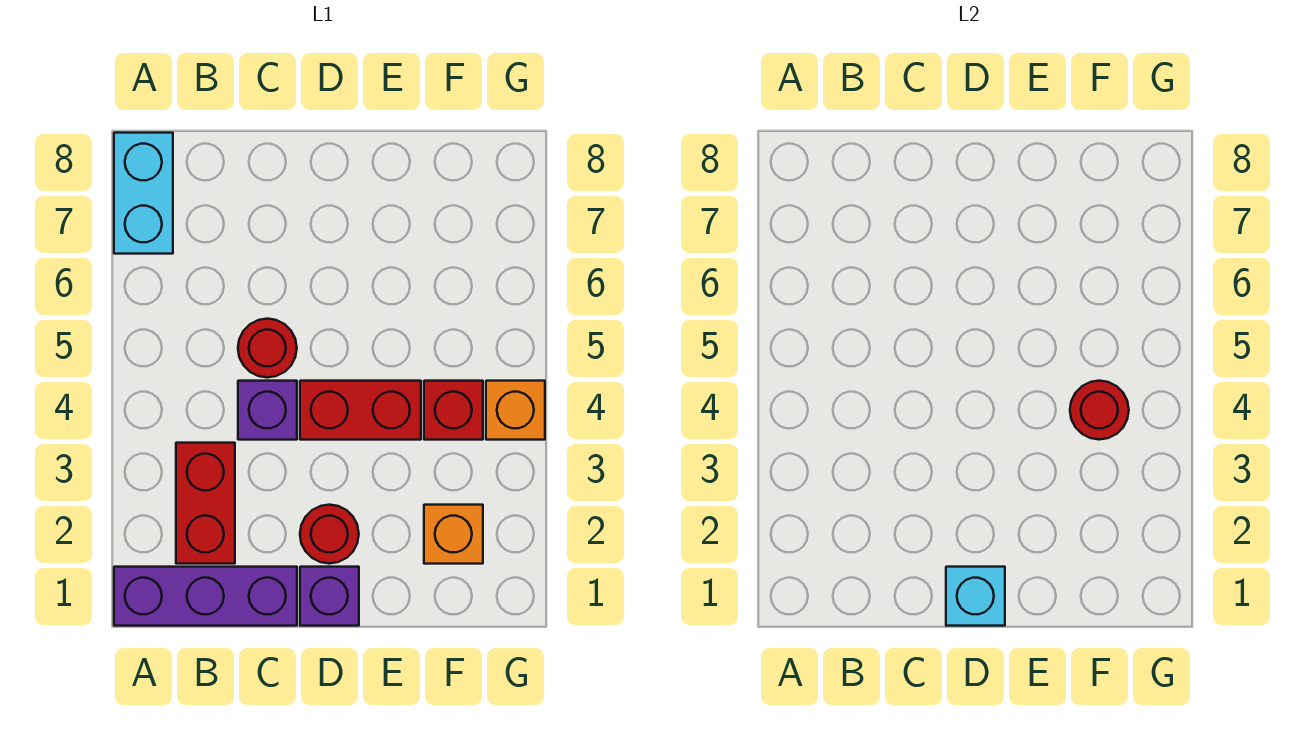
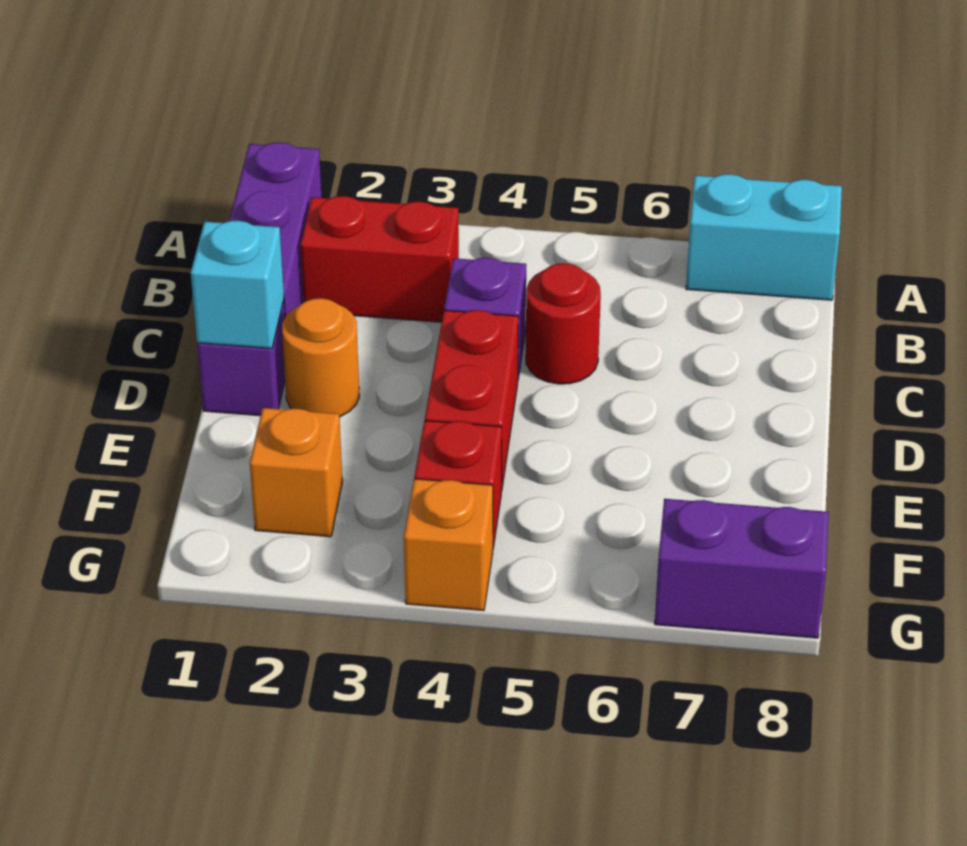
red 1x1 round brick [300,505,359,564] -> orange 1x1 round brick [282,298,359,417]
red 1x1 round brick [1070,381,1129,440] -> none
none -> purple 1x2 brick [655,499,829,638]

